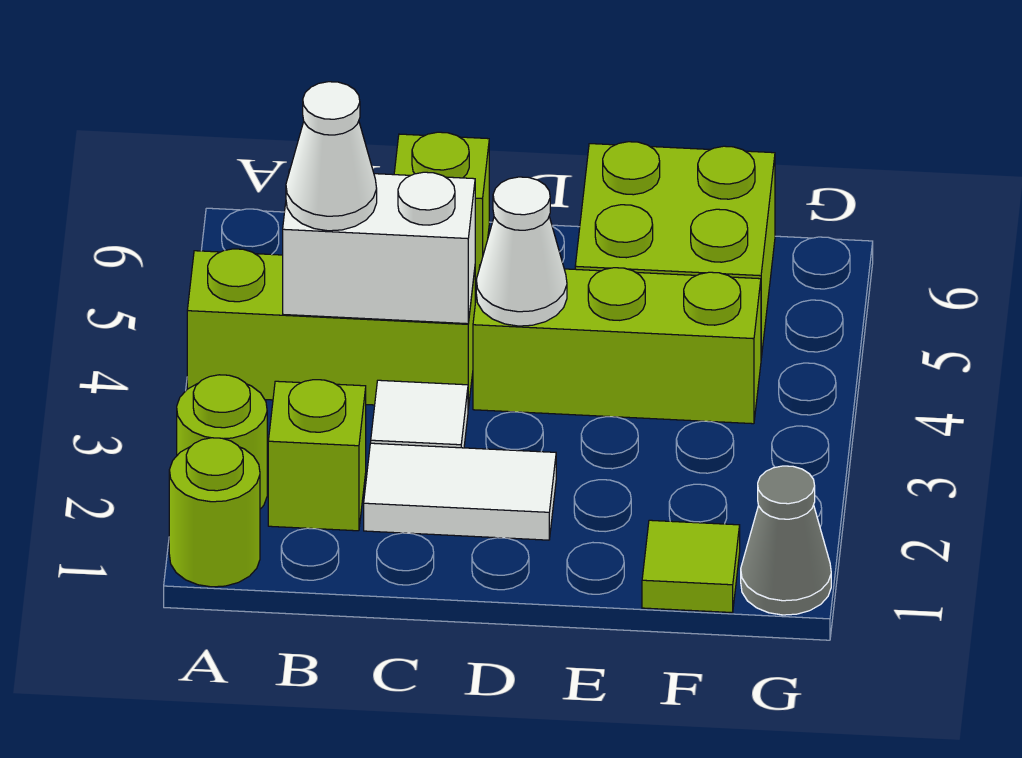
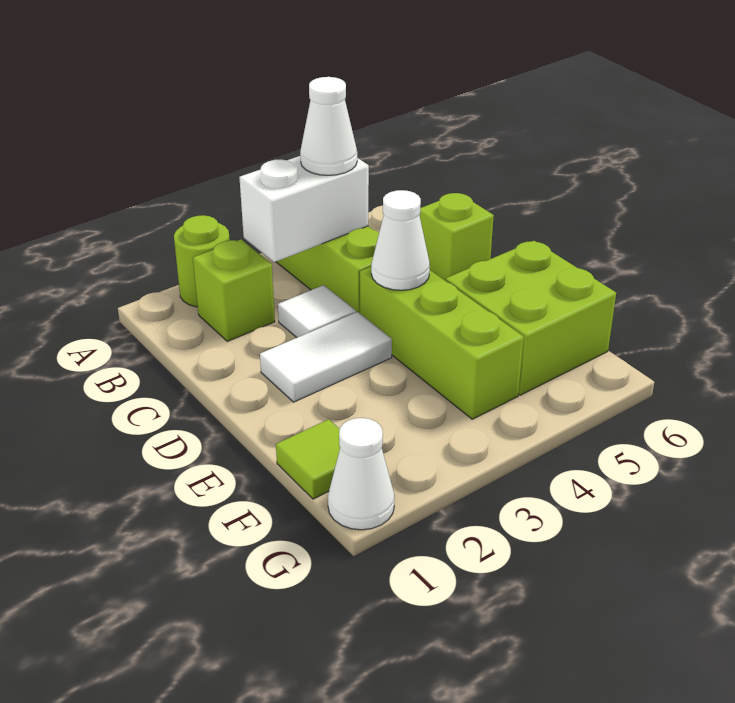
lime 1x1 round brick [169,438,260,587] -> none
white 1x2 brick [283,170,475,324] -> white 1x2 brick turned to [239,156,369,262]
white 1x2 tile [364,443,556,540] -> white 1x2 tile turned to [260,312,392,402]
grey 1x1 cone [741,466,831,615] -> white 1x1 cone [328,418,395,530]

